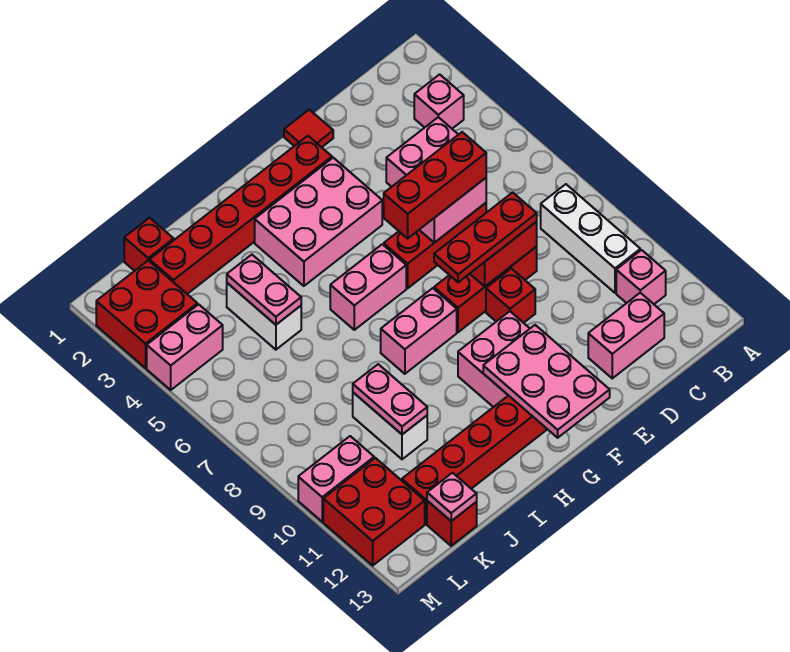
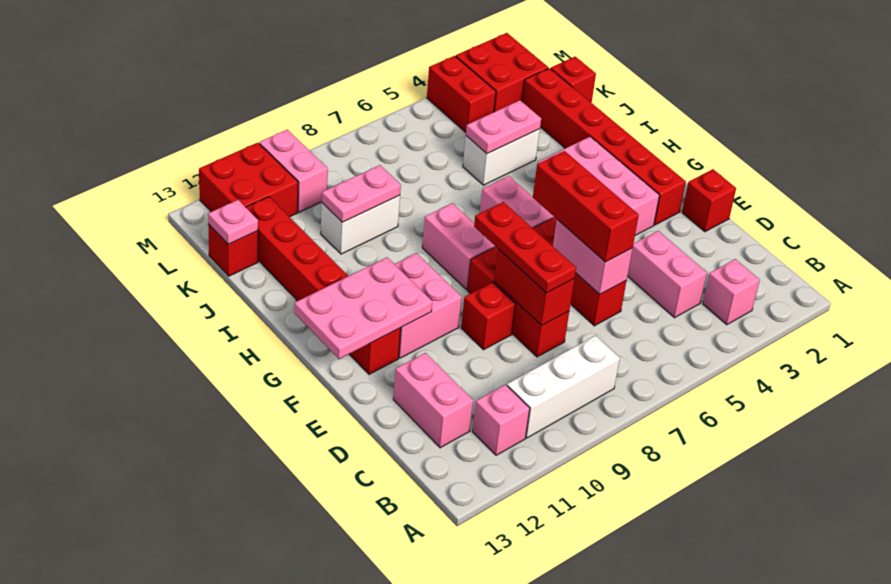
red 1x1 tile [284,110,333,147] -> red 1x1 brick [682,169,736,232]
pink 1x2 brick [147,304,223,390] -> red 1x2 brick [427,56,496,132]

